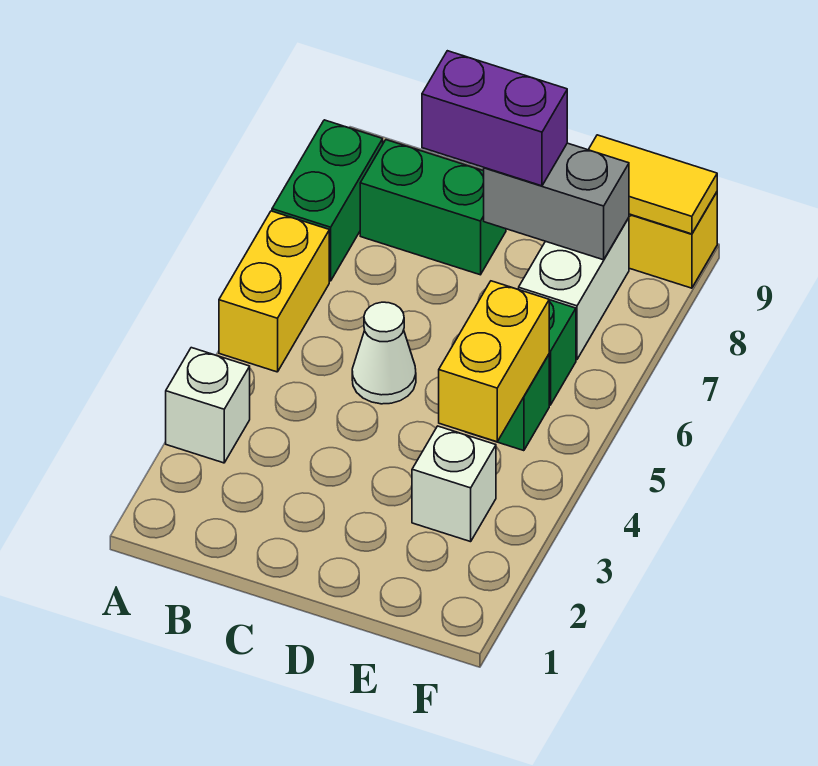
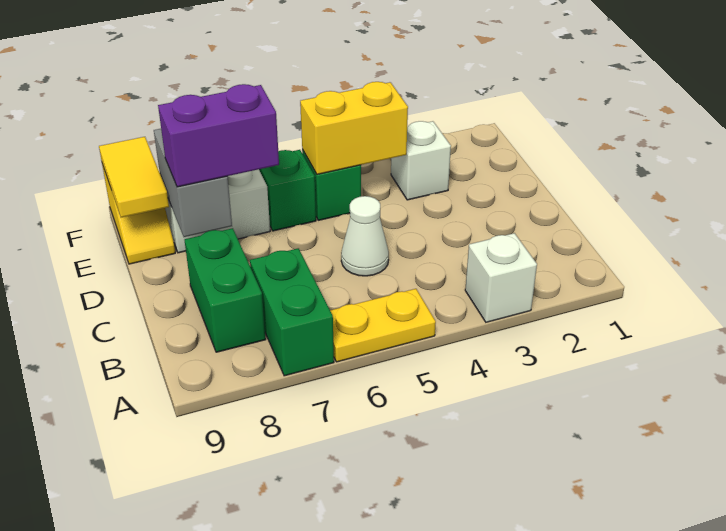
yellow 1x2 brick [219,211,329,372] -> yellow 1x2 plate [330,289,436,362]
green 1x2 brick [272,120,383,281] -> green 1x2 brick turned to [250,248,334,376]
purple 1x2 brick [422,51,567,186] -> purple 1x2 brick turned to [158,84,279,187]

